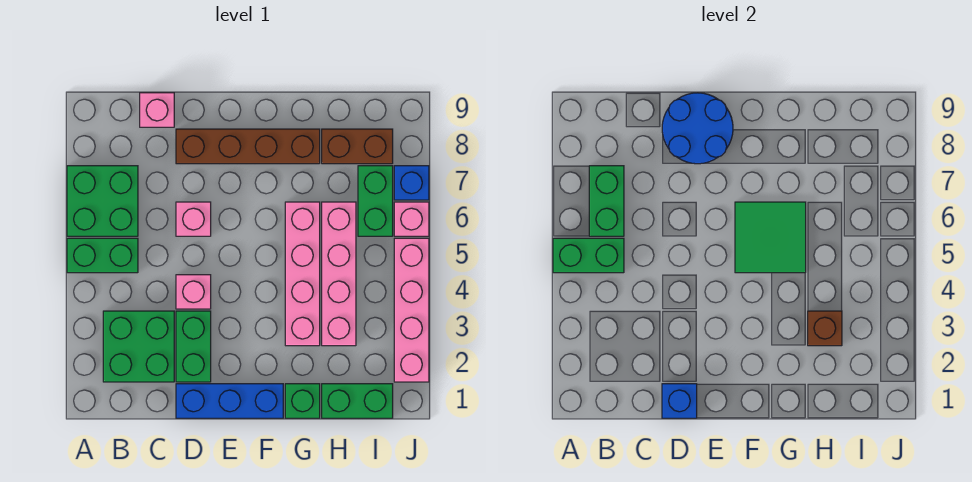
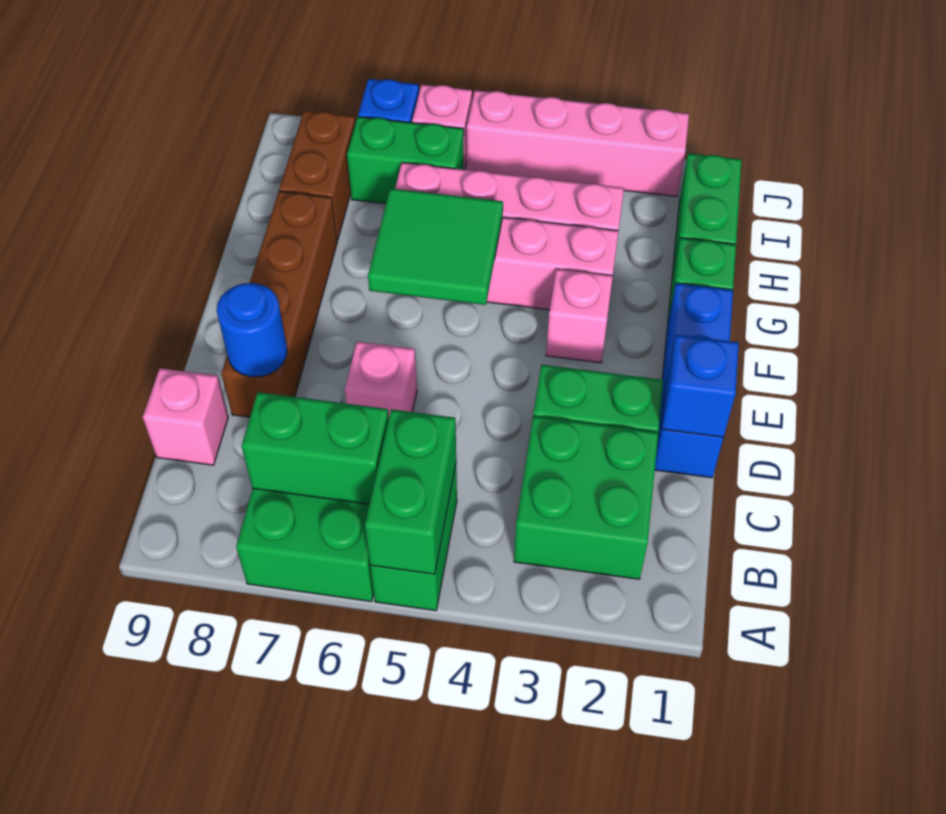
pink 1x1 brick [176,275,211,309] -> pink 1x1 brick moved to [546,269,613,363]
blue 2x2 round brick [662,93,733,164] -> blue 1x1 round brick [217,283,287,377]
brown 1x1 brick [808,311,842,346] -> none

